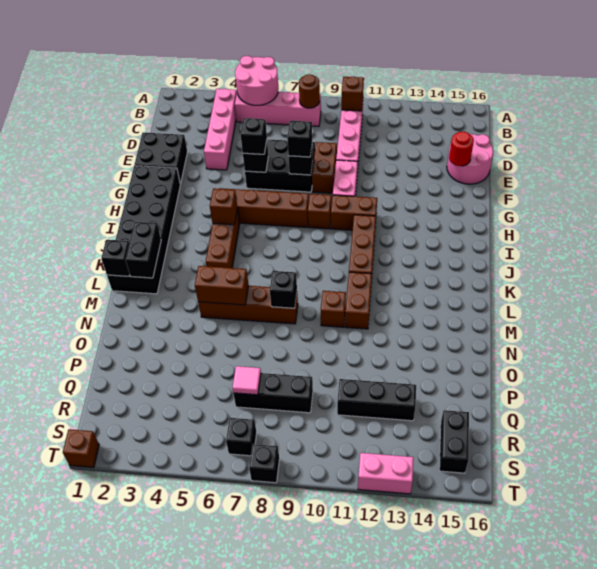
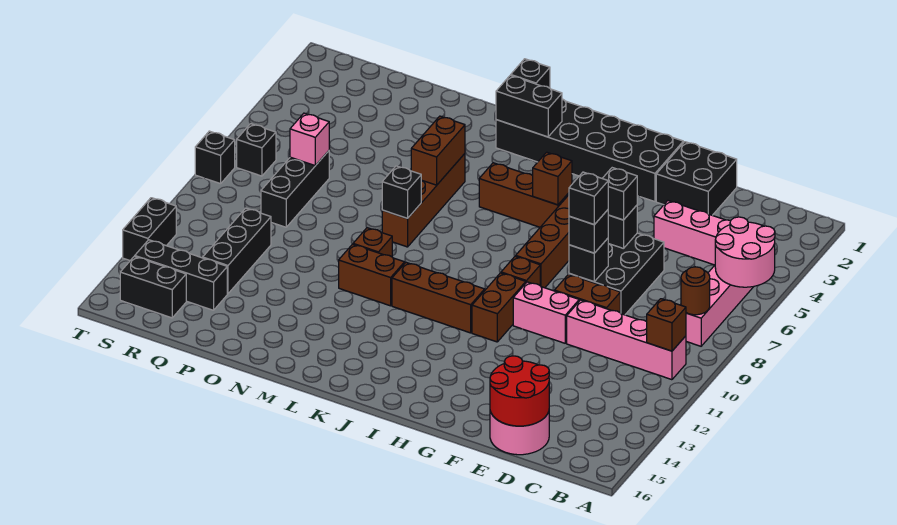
red 1x1 round brick [449,132,474,166] -> red 2x2 round brick [490,356,549,426]
none -> black 1x1 brick [569,172,608,225]
pink 1x1 tile [233,366,261,395] -> pink 1x1 brick [290,113,329,166]
none -> black 1x3 brick [135,240,227,310]
brown 1x1 brick [63,429,99,468] -> none
pink 1x2 brick [358,453,414,494] -> black 1x2 brick [123,198,176,260]

